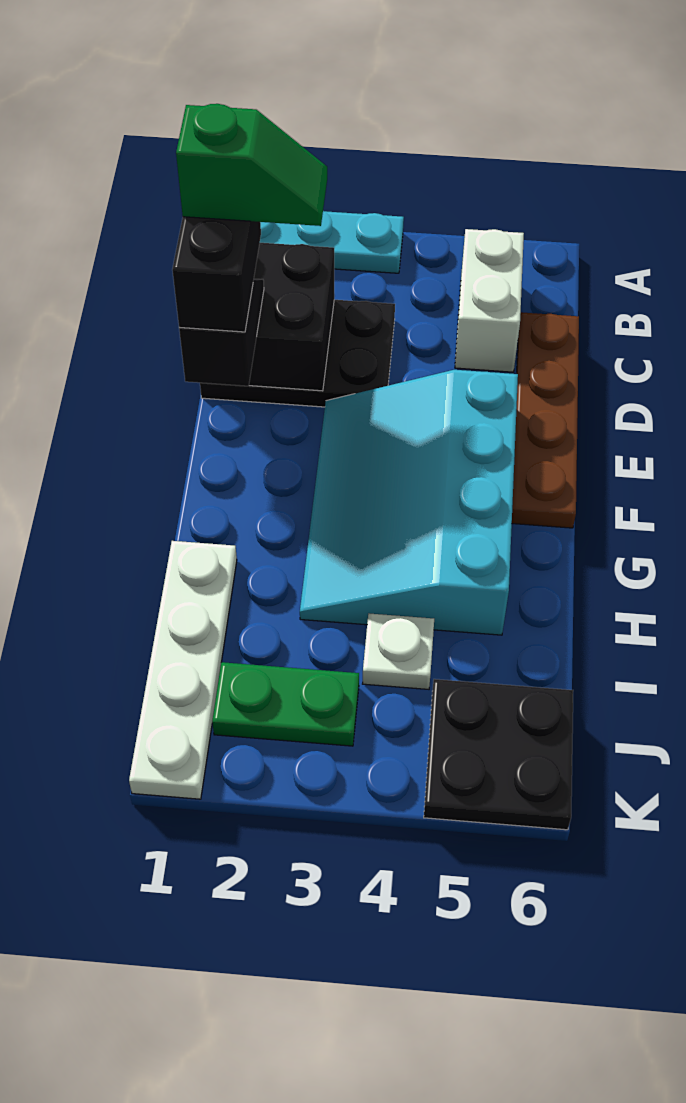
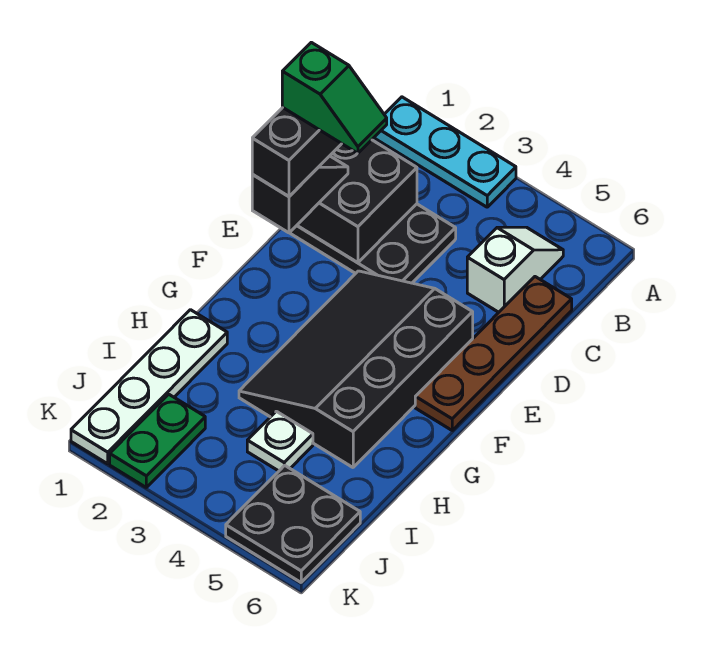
white 1x2 brick [455,229,524,372] -> white 1x2 slope [467,227,563,312]
cyan 3x4 slope [300,370,518,635] -> black 3x4 slope [239,271,473,467]
green 1x2 plate [212,662,359,746] -> green 1x2 plate turned to [110,394,205,487]

